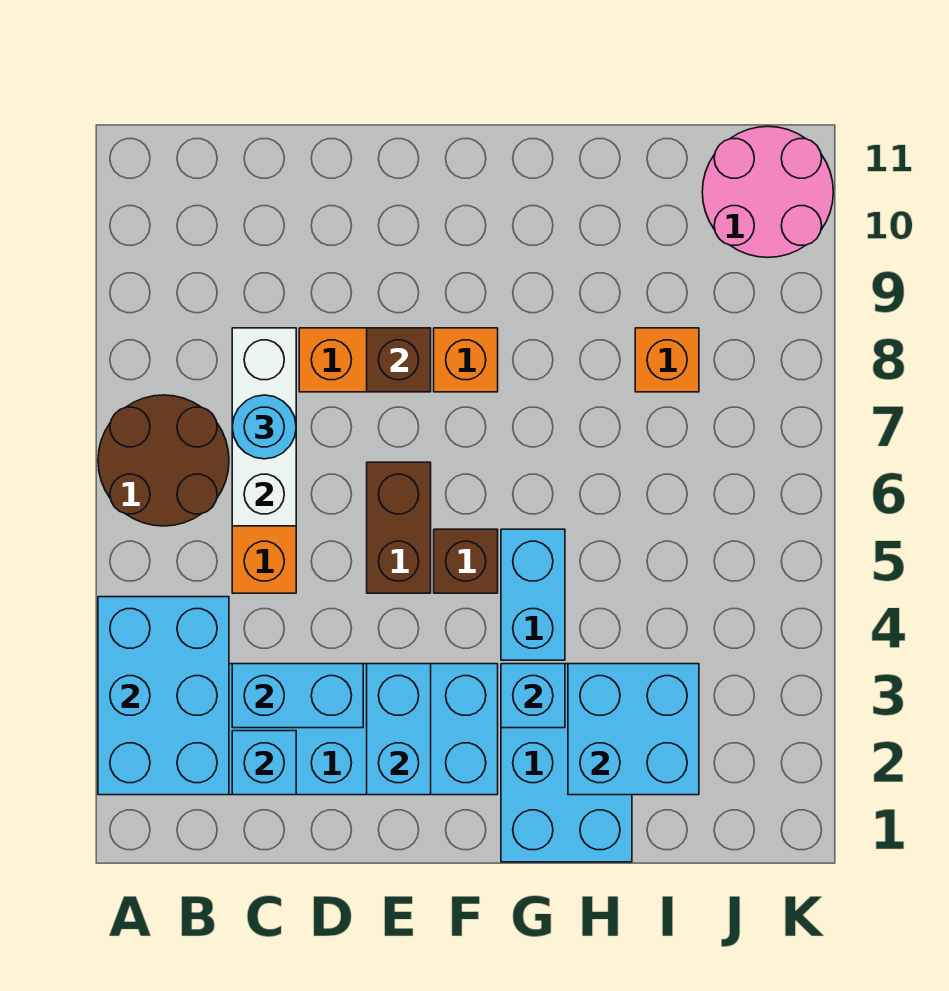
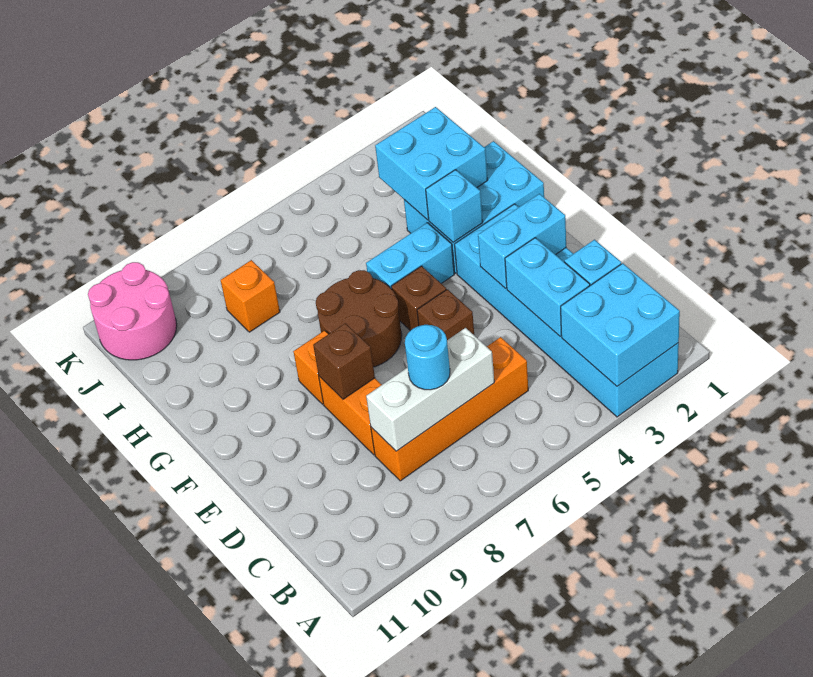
cyan 2x3 brick [98,597,229,795] -> cyan 2x2 brick [561,263,680,386]
brown 2x2 round brick [98,395,229,526] -> brown 2x2 round brick moved to [316,270,402,367]
brown 1x2 brick [367,462,431,593] -> brown 1x1 brick [417,289,474,340]

